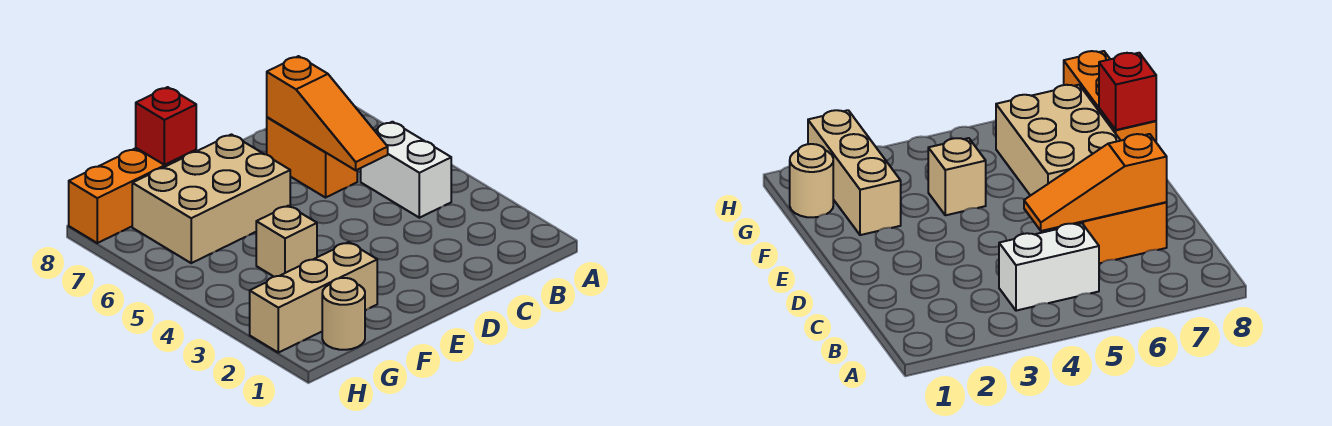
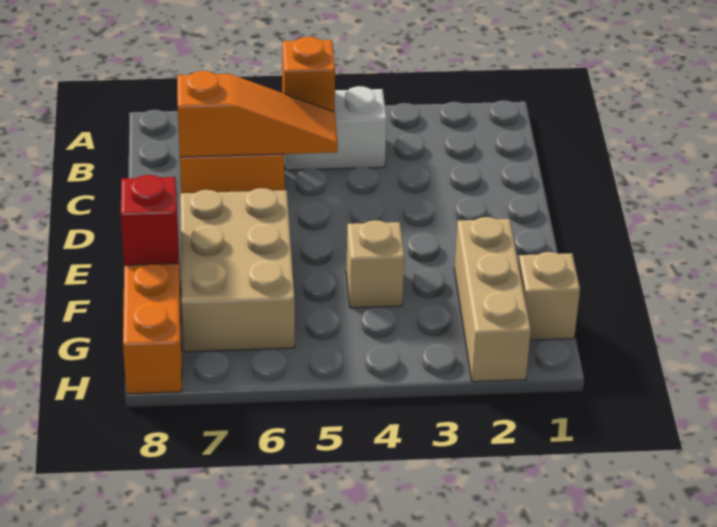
none -> orange 1x1 brick [282,37,335,112]
tan 1x1 round brick [322,278,365,350] -> tan 1x1 brick [518,252,580,340]

